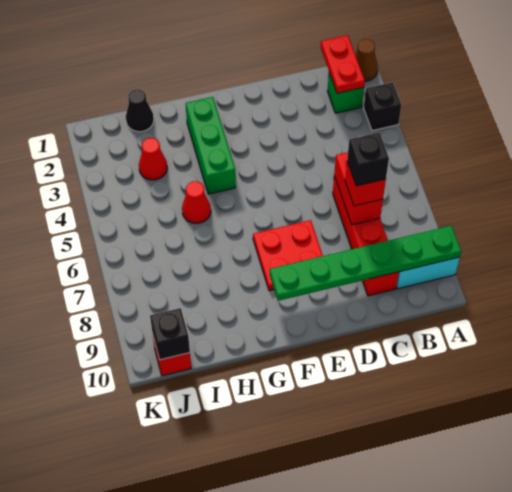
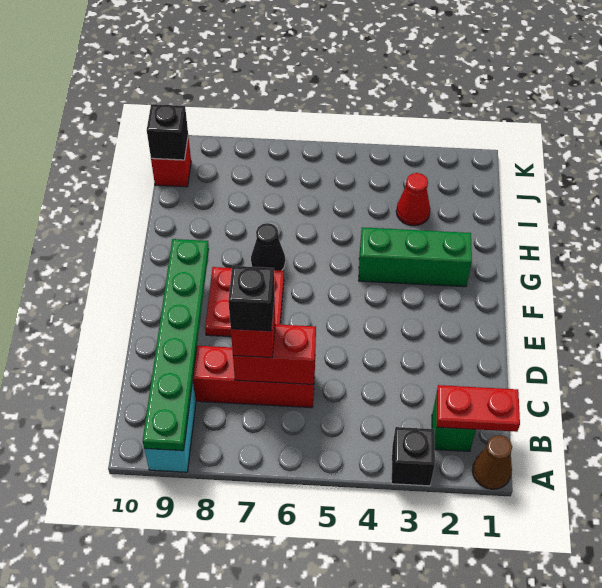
red 1x1 cone [182,181,211,224] -> none
black 1x1 cone [126,89,154,132] -> black 1x1 cone moved to [251,223,285,271]

